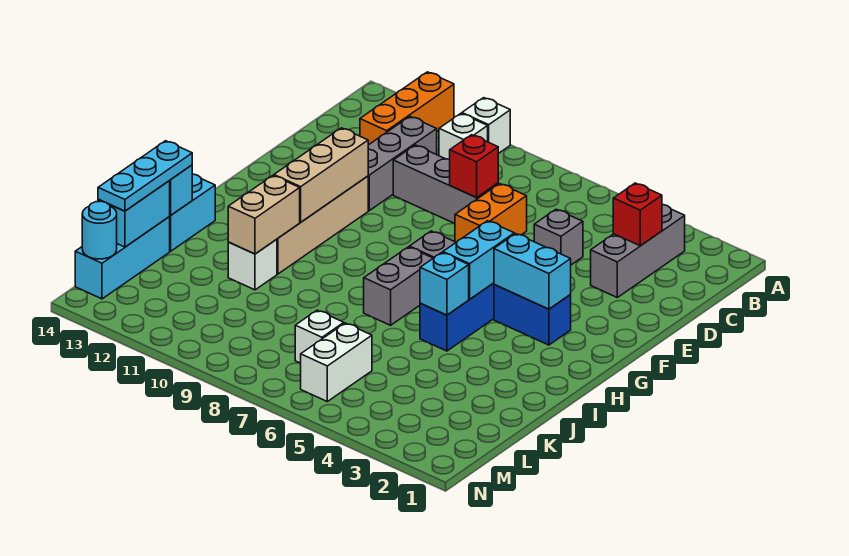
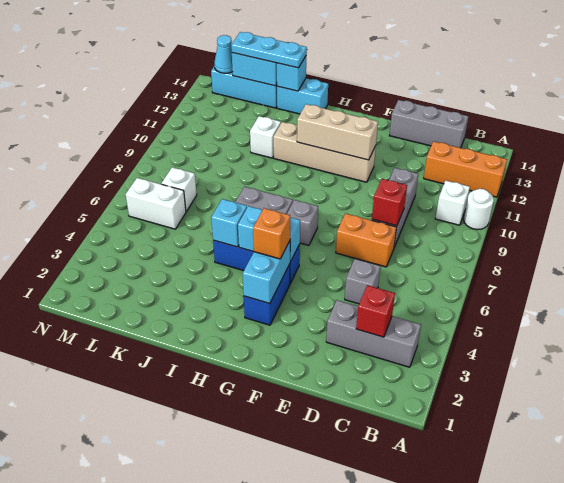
white 1x1 brick [462,98,510,154] -> white 1x1 round brick [464,189,494,230]
grey 1x3 brick [368,117,437,211] -> grey 1x3 brick moved to [389,100,468,148]
none -> orange 1x1 brick [253,208,290,259]
tan 1x2 brick [228,176,300,254] -> none
cyan 1x1 round brick [82,201,117,259] -> cyan 1x1 cone [214,35,233,73]

